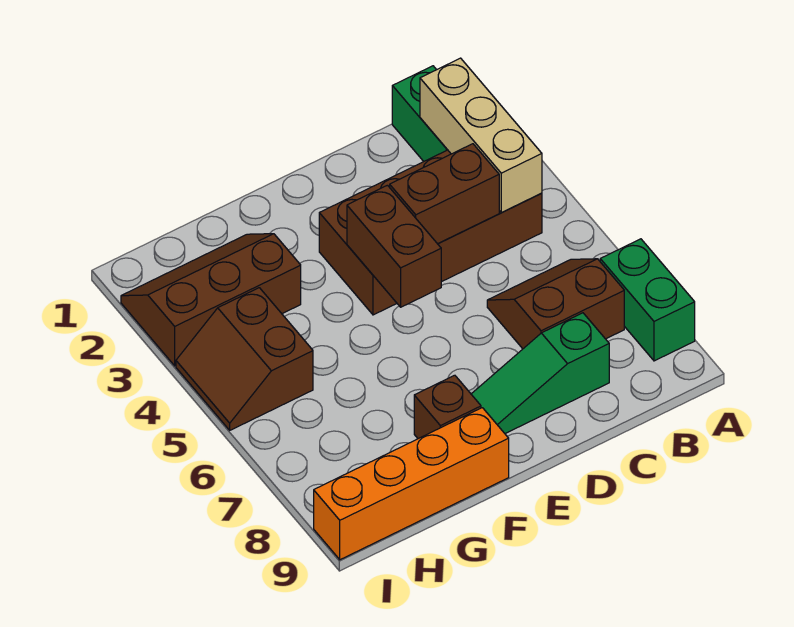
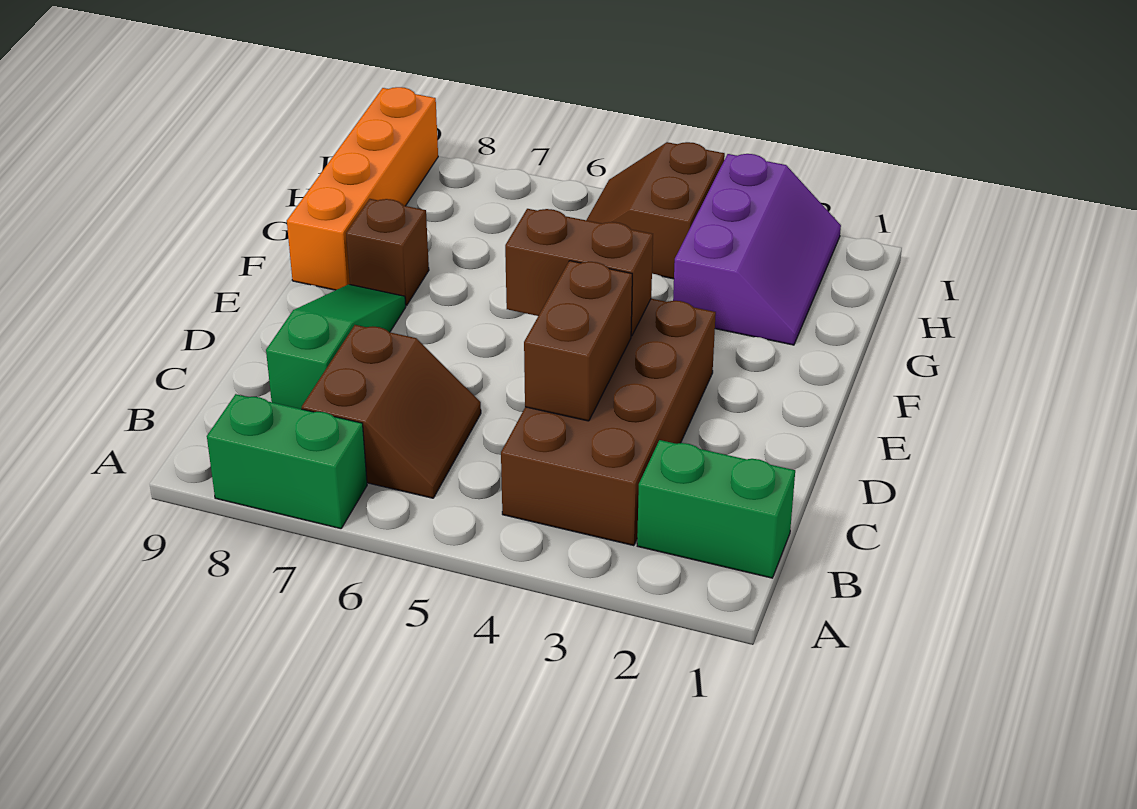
tan 1x3 brick [420,58,542,212] -> none
brown 2x3 slope [121,234,301,366] -> purple 2x3 slope [673,154,841,345]
brown 2x2 slope [176,288,313,430] -> brown 2x2 slope turned to [587,142,725,279]

